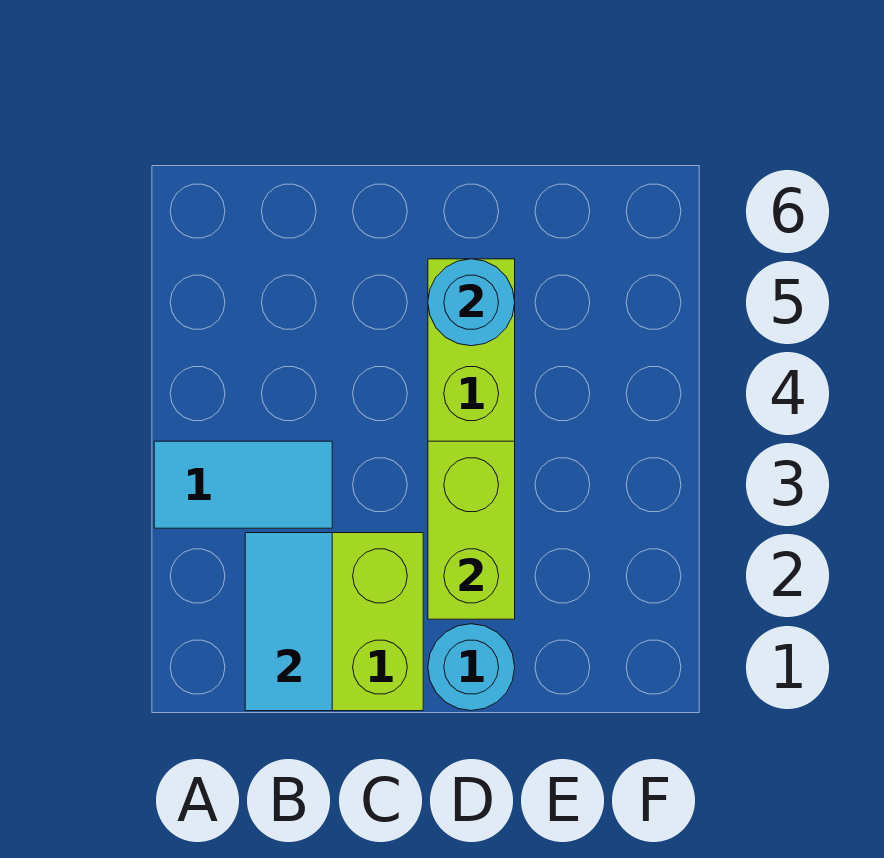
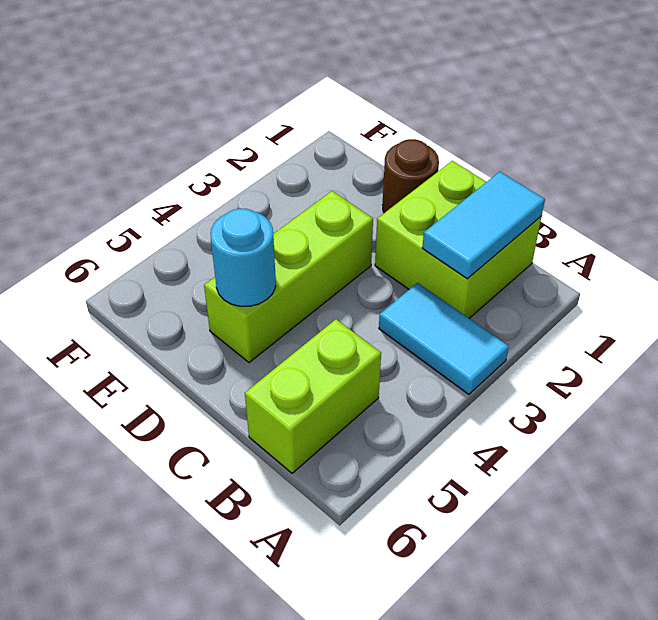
cyan 1x1 round brick [428,624,515,711] -> brown 1x1 round brick [383,139,439,213]
lime 1x2 brick [428,441,515,619] -> lime 1x2 brick moved to [245,319,381,473]

